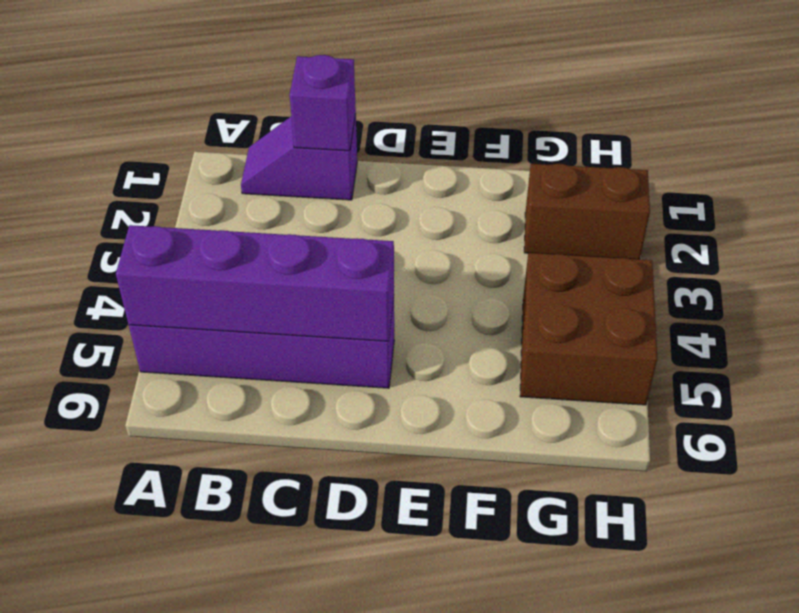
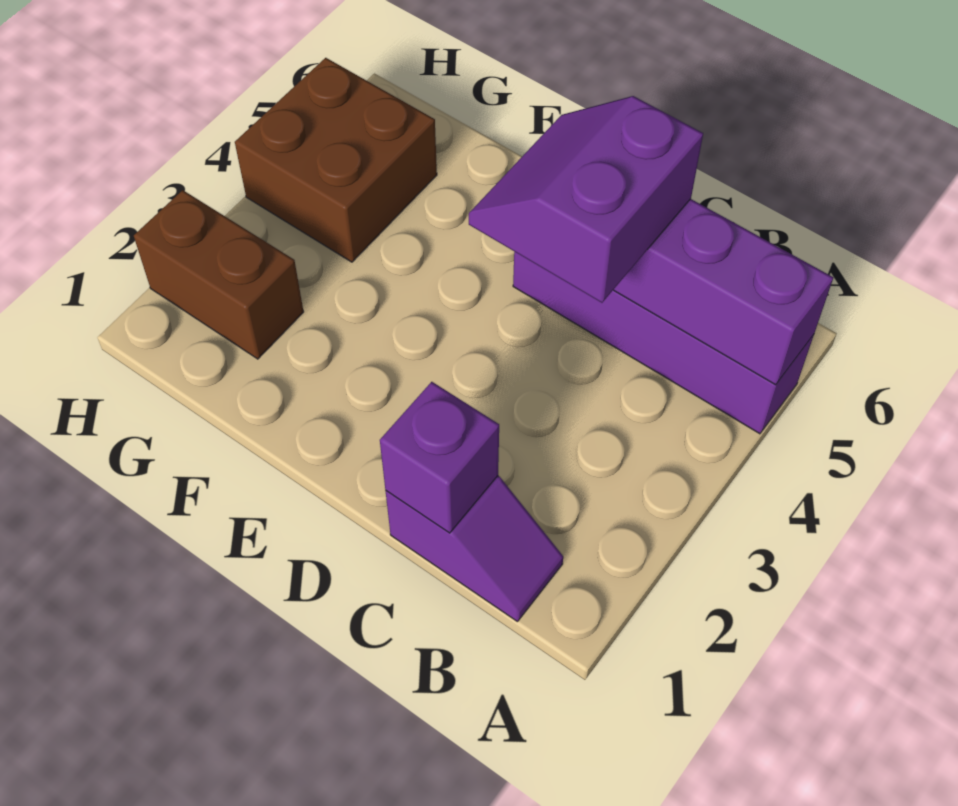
none -> purple 2x2 slope [469,96,703,303]

